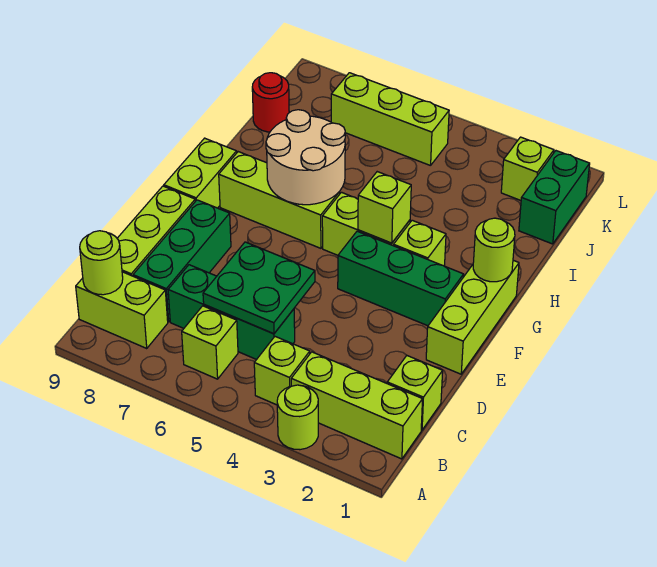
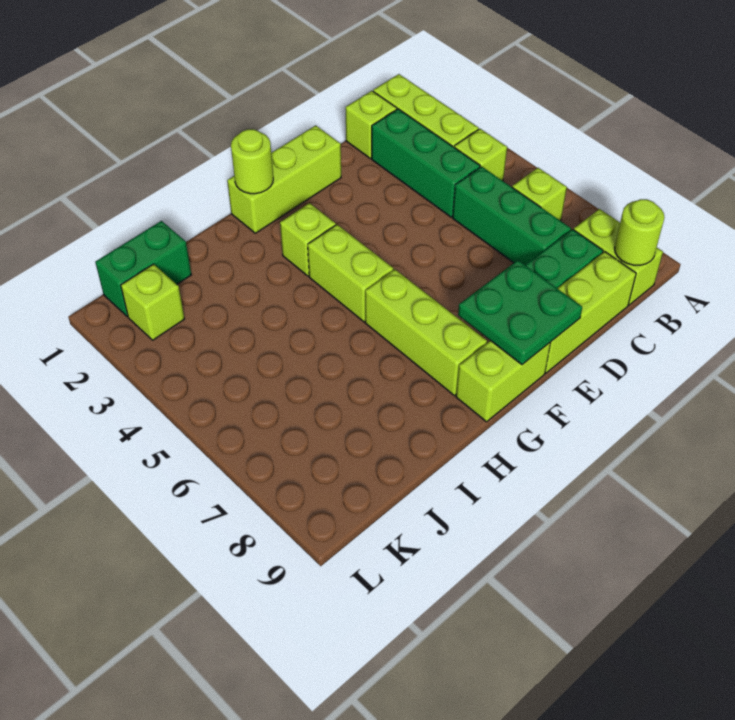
lime 1x1 round brick [277,385,318,450] -> none
green 2x2 plate [203,242,315,334] -> green 2x2 plate moved to [458,260,582,365]
green 1x3 brick [338,231,464,326] -> green 1x3 brick moved to [372,109,480,217]
lime 1x1 brick [358,172,411,243] -> none
tan 2x2 round brick [266,110,345,205] -> none
red 1x1 round brick [252,73,289,132] -> none
lime 1x3 brick [331,73,449,166] -> none

